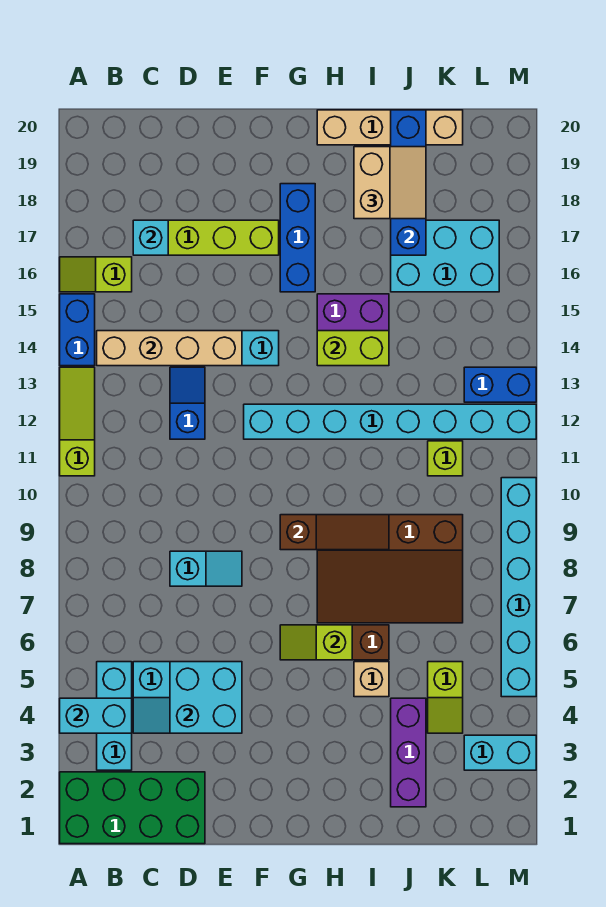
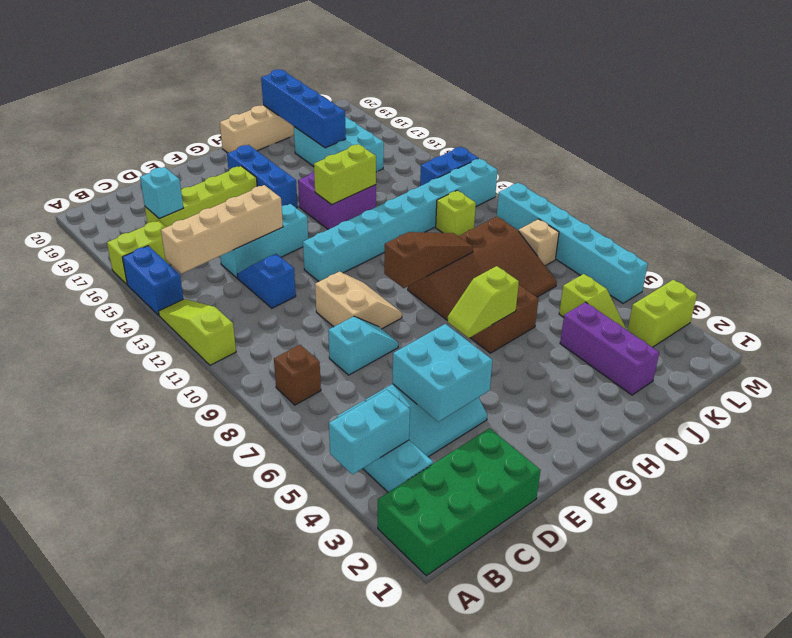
lime 1x2 slope [60,257,132,292] -> lime 1x2 brick [107,220,171,284]
none -> brown 1x1 brick [274,345,321,405]
tan 1x1 brick [354,662,389,697] -> tan 1x1 brick moved to [519,219,559,266]
tan 2x2 slope [354,147,426,219] -> tan 2x2 slope moved to [315,272,402,329]
cyan 2x3 brick [391,220,499,292] -> cyan 2x3 brick turned to [294,117,384,172]
cyan 1x2 brick [464,735,536,770] -> lime 1x2 brick [628,280,697,347]

